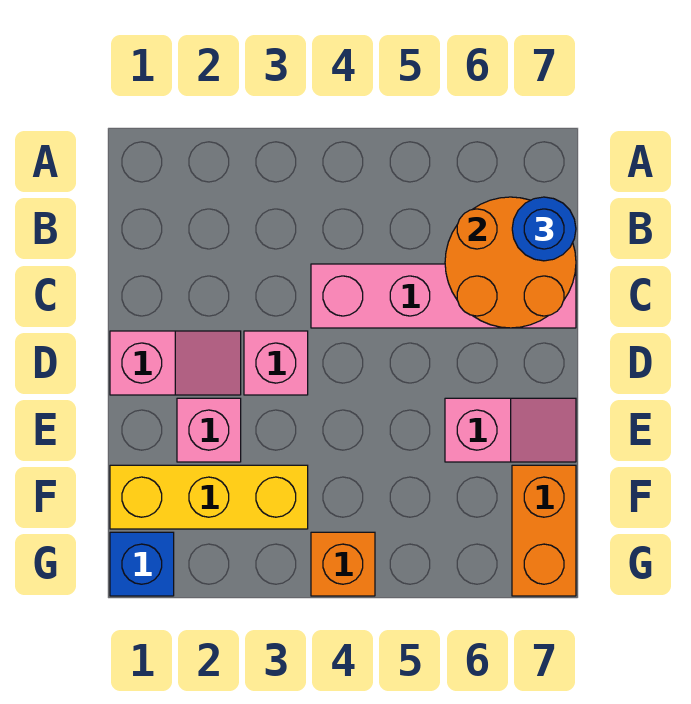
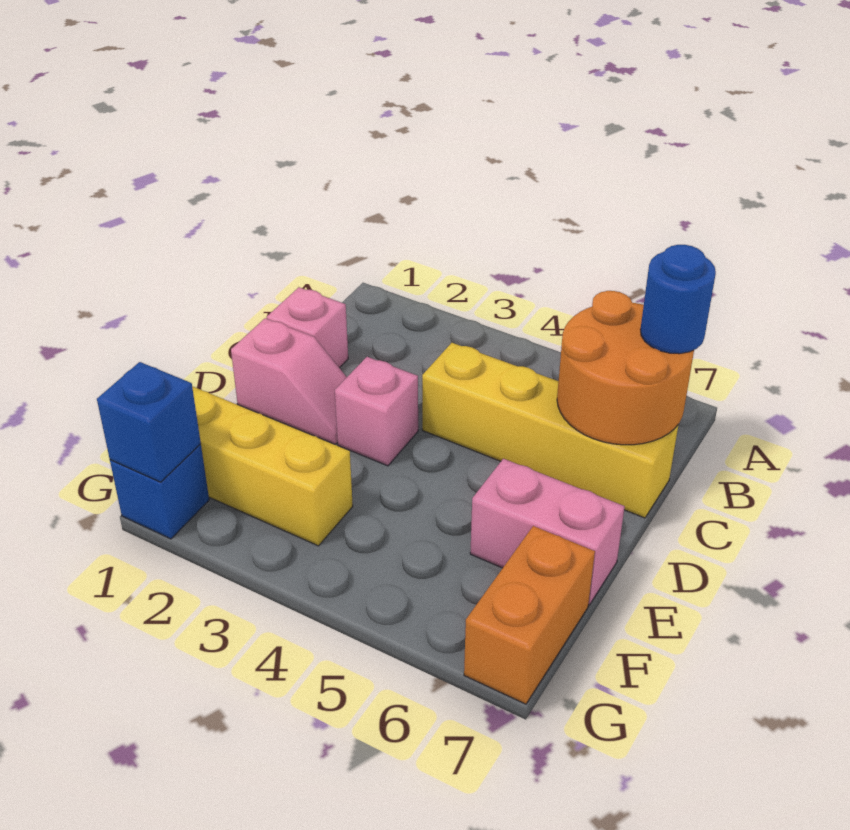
pink 1x4 brick [311,264,576,328] -> yellow 1x4 brick [422,343,678,518]
pink 1x1 brick [177,398,241,462] -> pink 1x1 brick moved to [267,287,348,368]
pink 1x2 slope [445,398,576,462] -> pink 1x2 brick [470,459,625,605]
none -> blue 1x1 brick [97,362,201,482]
orange 1x1 brick [311,532,375,596] -> none

